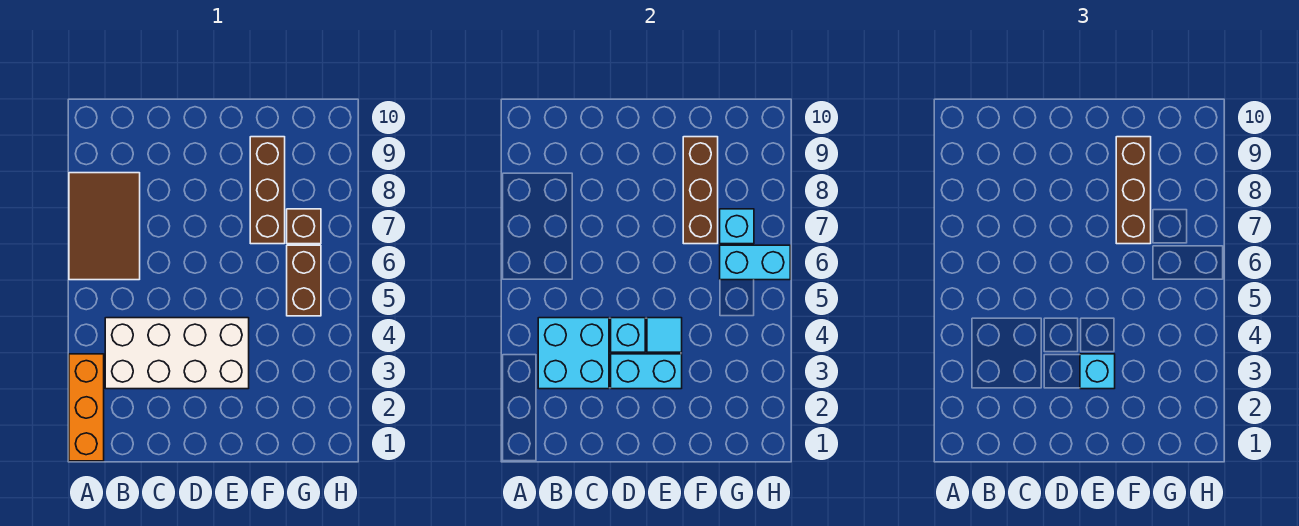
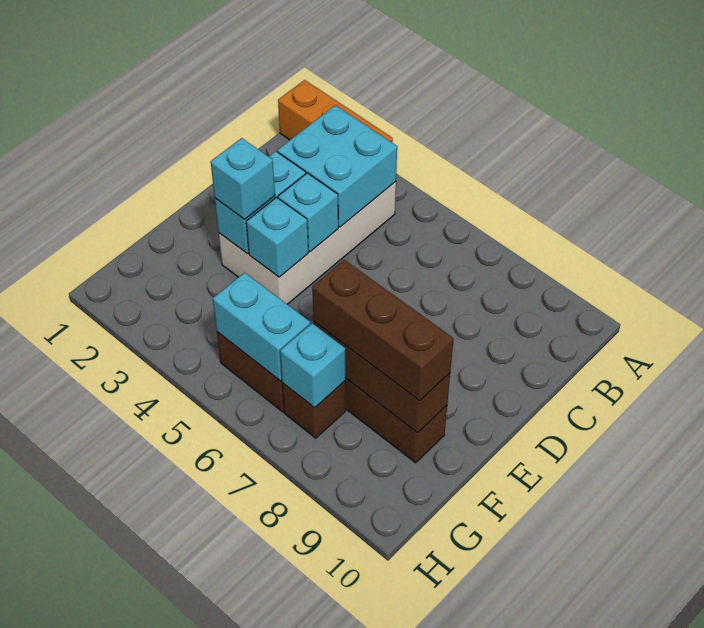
brown 2x3 tile [69,173,140,280] -> none
cyan 1x1 tile [647,318,682,352] -> cyan 1x1 brick [246,197,308,277]
cyan 1x2 brick [720,245,790,280] -> cyan 1x2 brick turned to [213,273,310,381]

